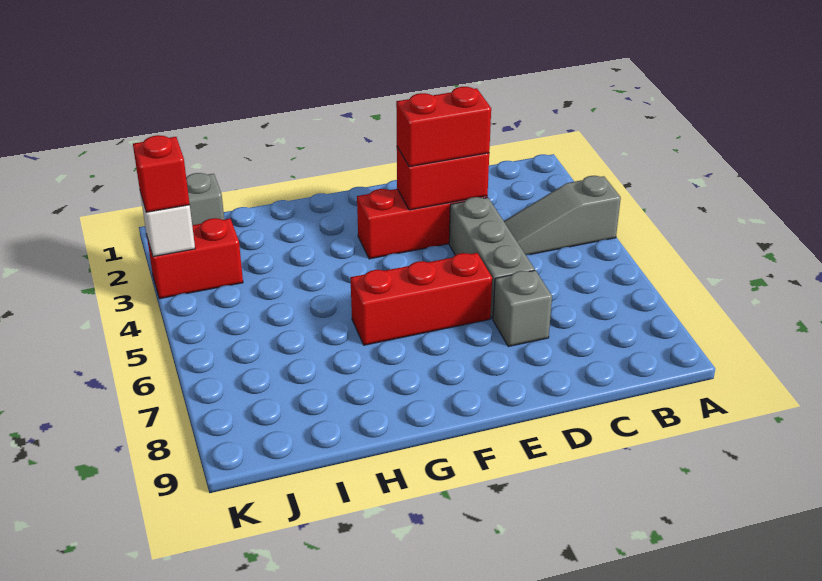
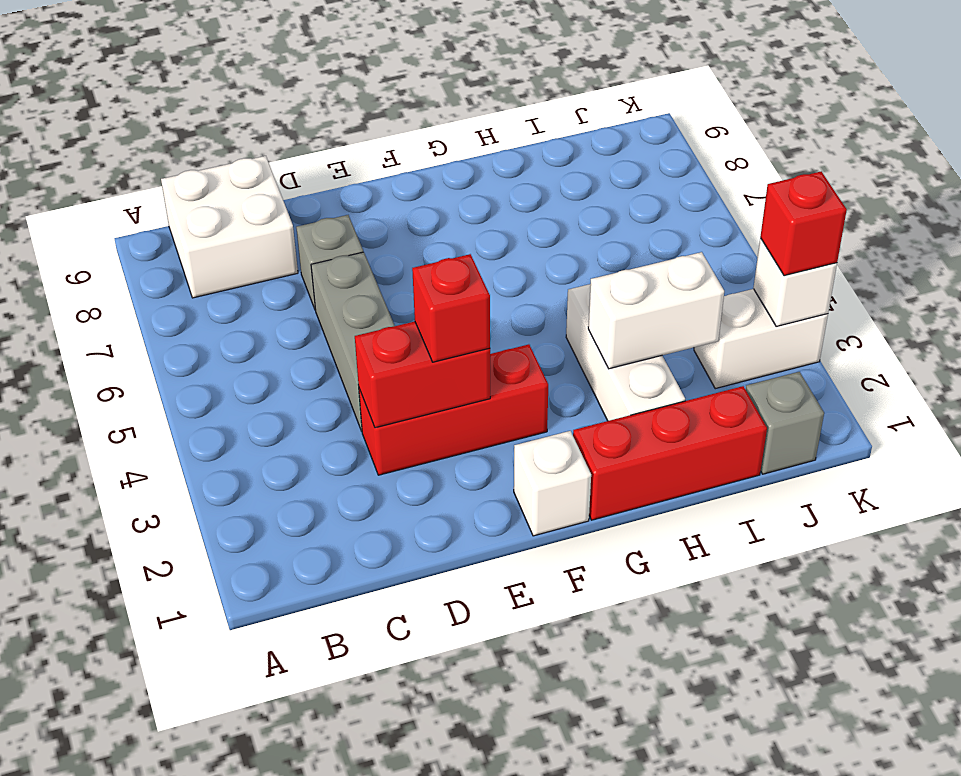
grey 1x3 slope [504,176,621,255] -> none
none -> white 2x2 brick [161,156,298,298]
red 1x2 brick [396,87,491,167] -> red 1x1 brick [412,254,490,362]
red 1x3 brick [350,253,492,345] -> red 1x3 brick moved to [573,386,767,520]
none -> white 1x1 brick [514,431,591,536]
none -> white 1x3 brick [566,284,685,421]
none -> white 1x2 brick [588,252,724,369]
red 1x2 brick [147,218,243,299] -> white 1x2 brick [694,289,828,389]

